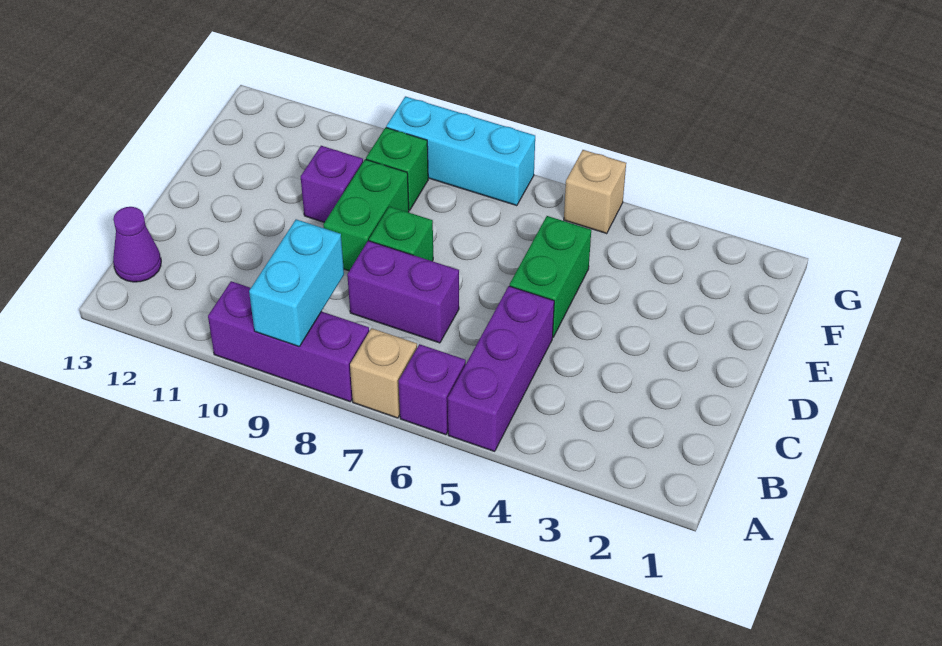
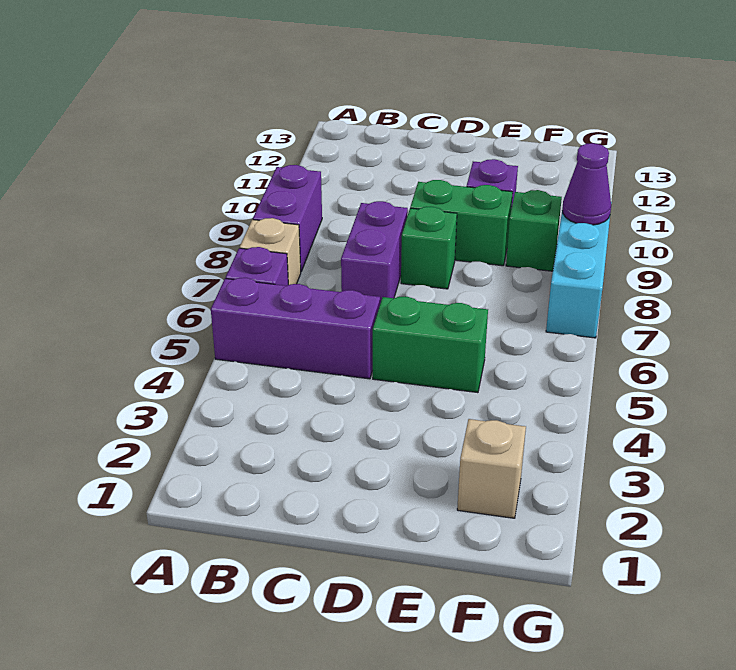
purple 1x3 brick [208,281,369,401] -> purple 1x2 brick [253,165,322,271]
cyan 1x2 brick [249,219,344,347] -> none
purple 1x1 cone [113,207,161,282] -> purple 1x1 cone moved to [562,143,611,225]
tan 1x1 brick [564,150,626,233] -> tan 1x1 brick moved to [457,419,526,518]

